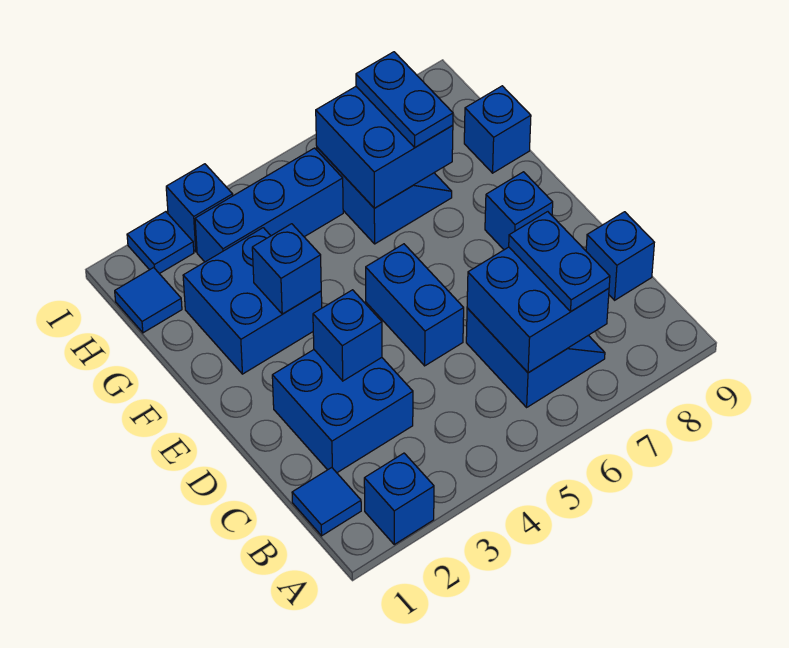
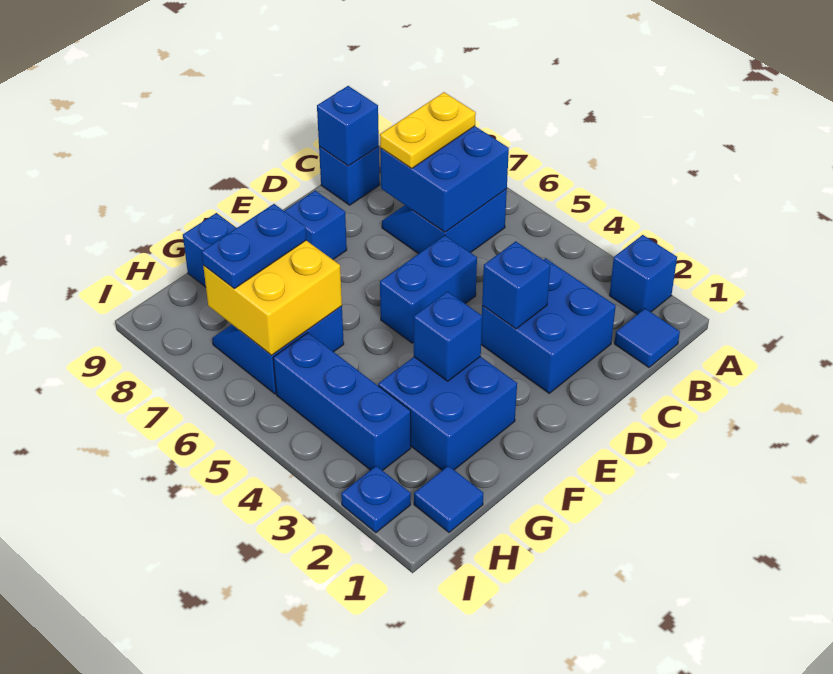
blue 1x2 plate [509,212,610,311] -> yellow 1x2 plate [380,92,476,169]
blue 2x2 brick [316,87,453,208] -> yellow 2x2 brick [203,241,342,355]
blue 1x1 brick [166,164,233,252] -> blue 1x1 brick moved to [317,86,379,166]

